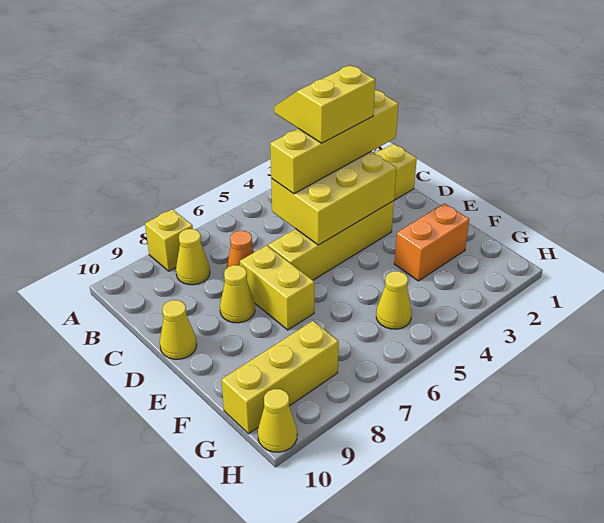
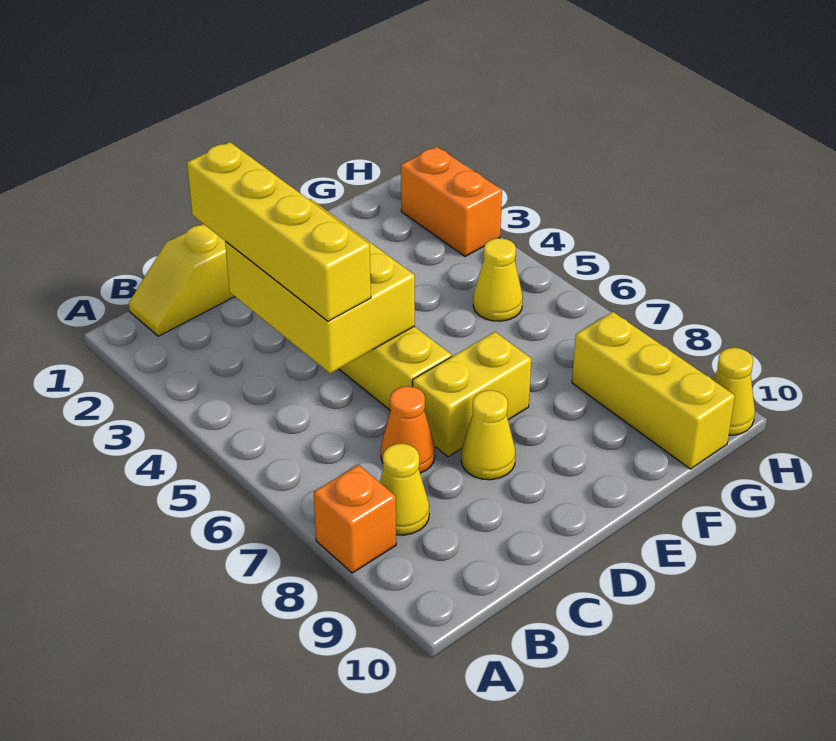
yellow 1x1 brick [145,209,193,271] -> orange 1x1 brick [314,465,396,573]
yellow 2x2 slope [274,65,375,143] -> none
yellow 1x1 cone [160,300,197,359] -> none
orange 1x2 brick [394,203,469,281] -> orange 1x2 brick moved to [401,146,502,257]

